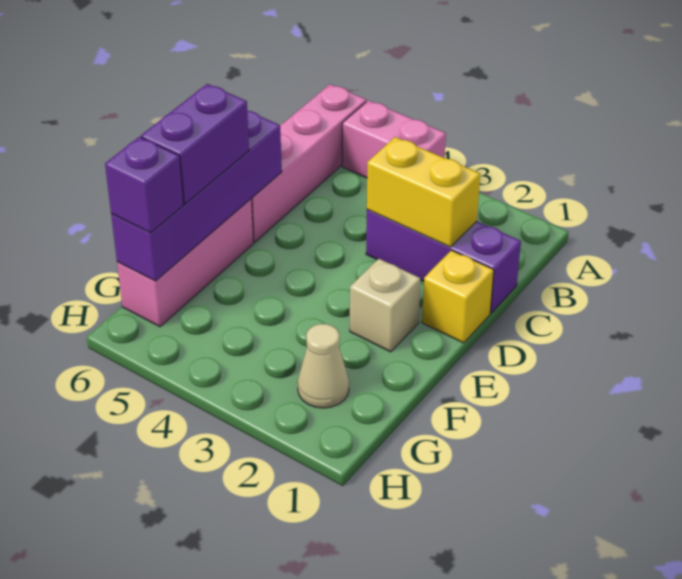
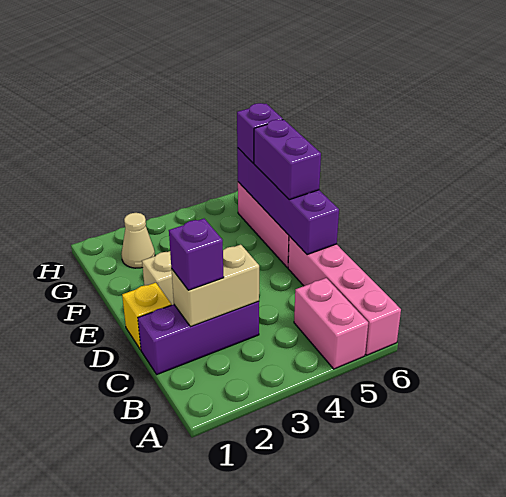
pink 1x2 brick [342,100,446,178] -> pink 1x2 brick turned to [294,278,368,369]
yellow 1x2 brick [367,137,480,247] -> tan 1x2 brick [171,245,259,327]
none -> purple 1x1 brick [169,219,224,290]

